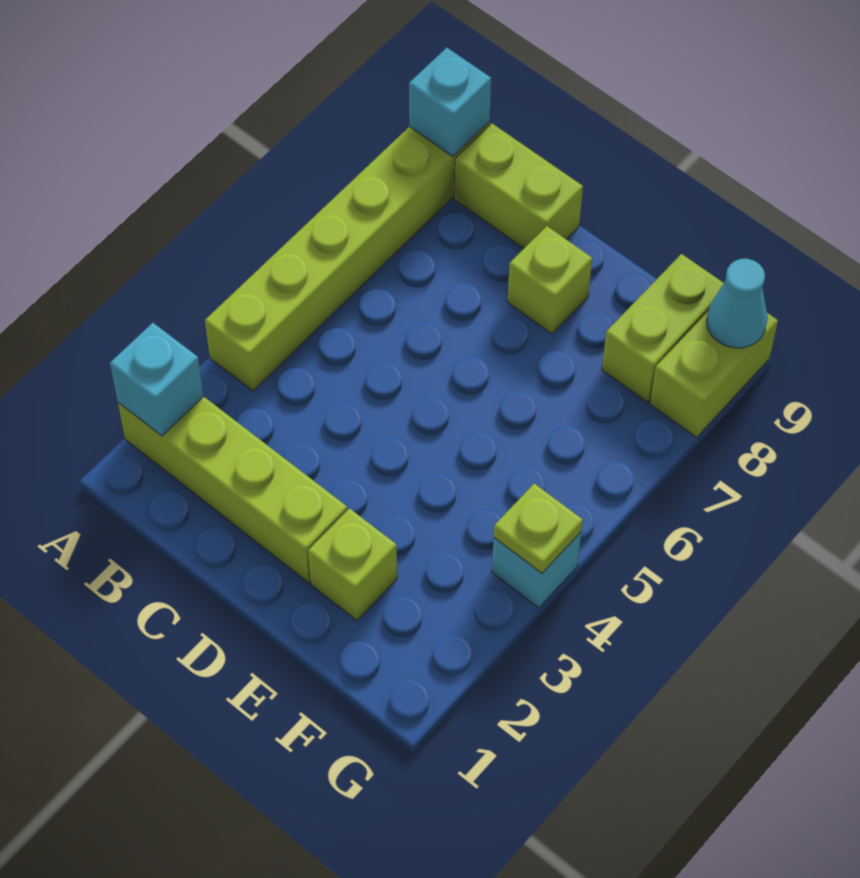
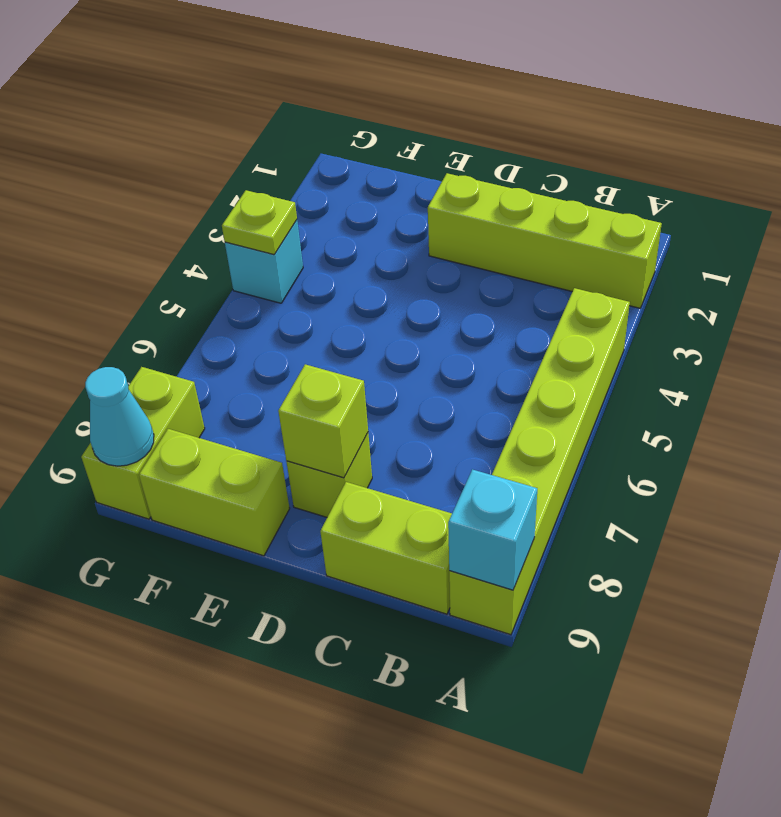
cyan 1x1 brick [110,323,204,436] -> none
lime 1x1 brick [308,508,397,621] -> lime 1x1 brick moved to [278,364,368,478]
lime 1x2 brick [602,254,724,402] -> lime 1x2 brick turned to [139,429,290,556]

